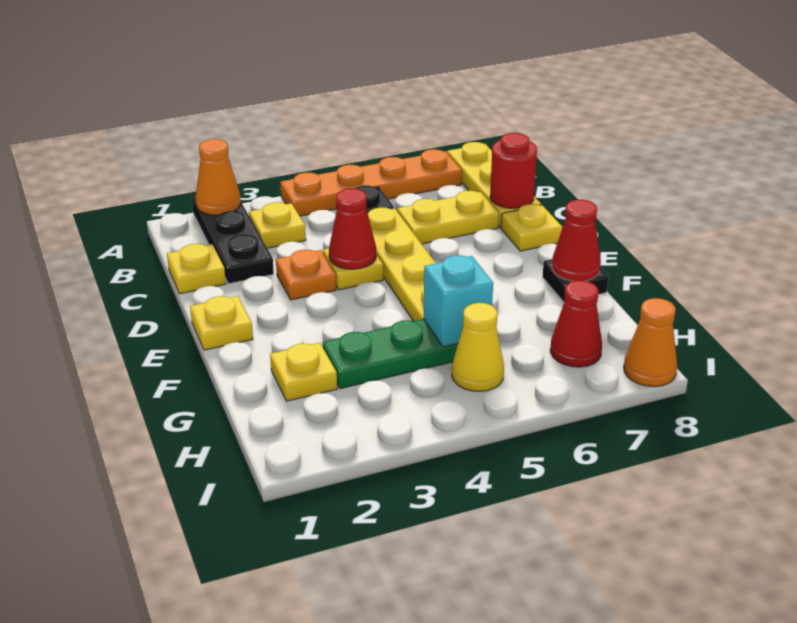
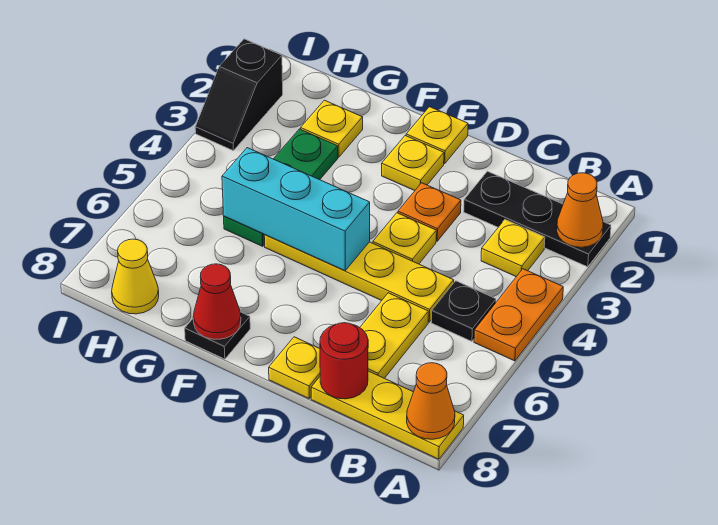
orange 1x4 plate [280,149,462,216] -> orange 1x2 plate [474,269,563,361]
yellow 1x1 plate [167,244,226,294] -> yellow 1x1 plate moved to [382,136,444,191]
red 1x1 cone [329,188,376,269] -> none
cyan 1x1 brick [424,255,493,347] -> cyan 1x3 brick [222,148,370,271]
yellow 1x1 cone [452,303,504,391] -> yellow 1x1 cone moved to [112,239,159,314]
red 1x1 cone [550,280,602,367] -> none
none -> black 1x2 slope [195,39,283,150]
orange 1x1 cone [624,298,677,387] -> orange 1x1 cone moved to [407,363,455,439]

